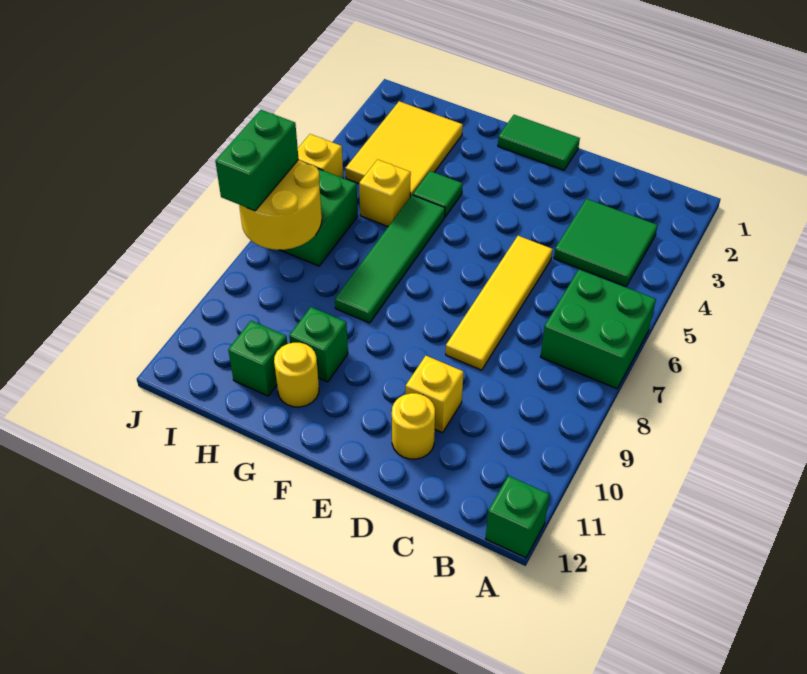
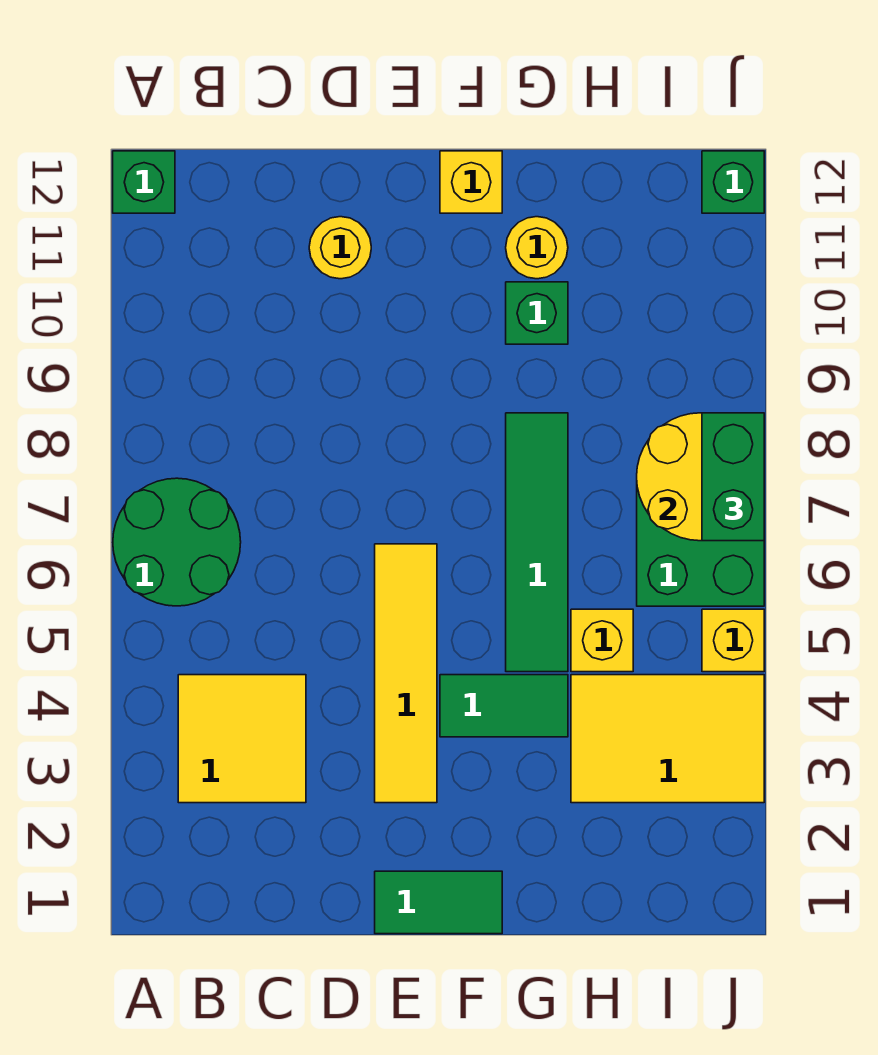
green 2x2 brick [541,269,656,389] -> green 2x2 round brick [113,478,241,606]
green 2x2 tile [554,199,658,286] -> yellow 2x2 tile [178,675,306,803]
yellow 1x4 tile [446,236,553,370] -> yellow 1x4 tile moved to [375,544,437,803]
yellow 1x1 brick [406,356,463,433] -> yellow 1x1 brick moved to [440,151,502,213]
green 1x1 tile [413,171,463,217] -> green 1x2 tile [440,675,568,737]
yellow 2x3 tile [345,101,463,197] -> yellow 2x3 tile turned to [571,675,764,803]
green 1x1 brick [228,321,287,396] -> green 1x1 brick moved to [702,151,764,213]

